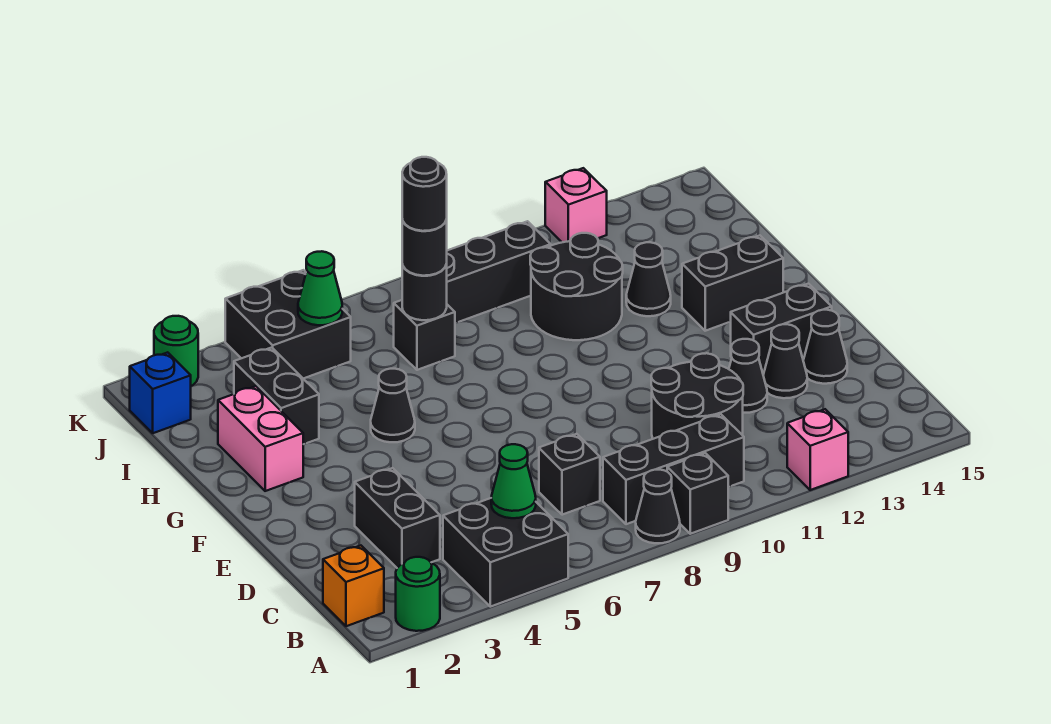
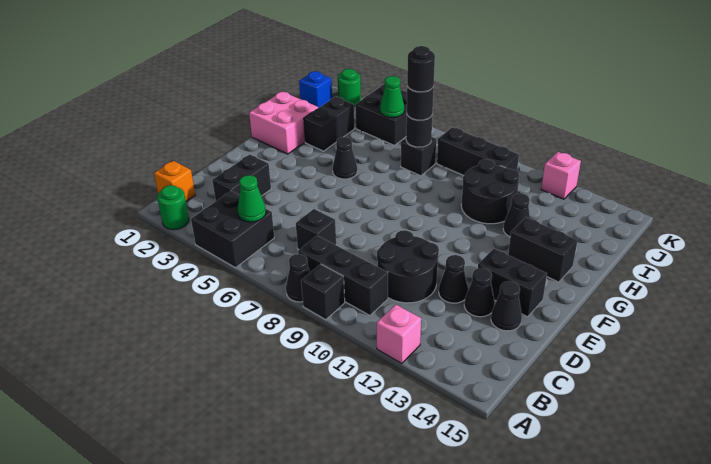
pink 1x2 brick [218,386,303,491] -> pink 2x2 brick [249,92,319,154]

